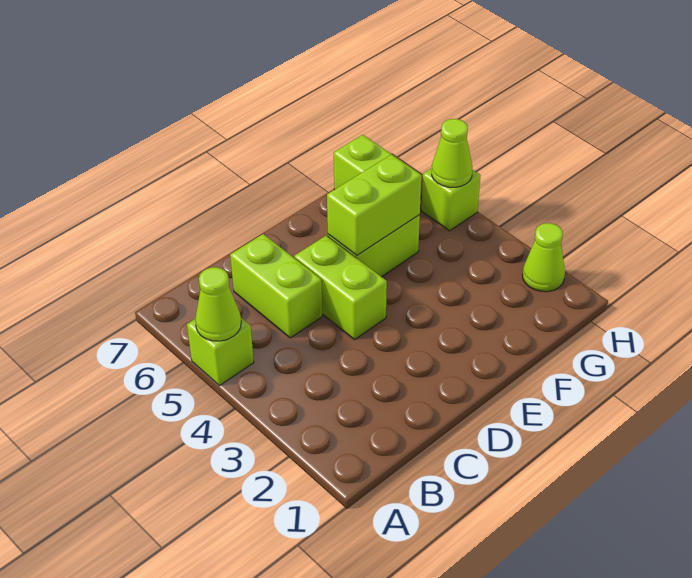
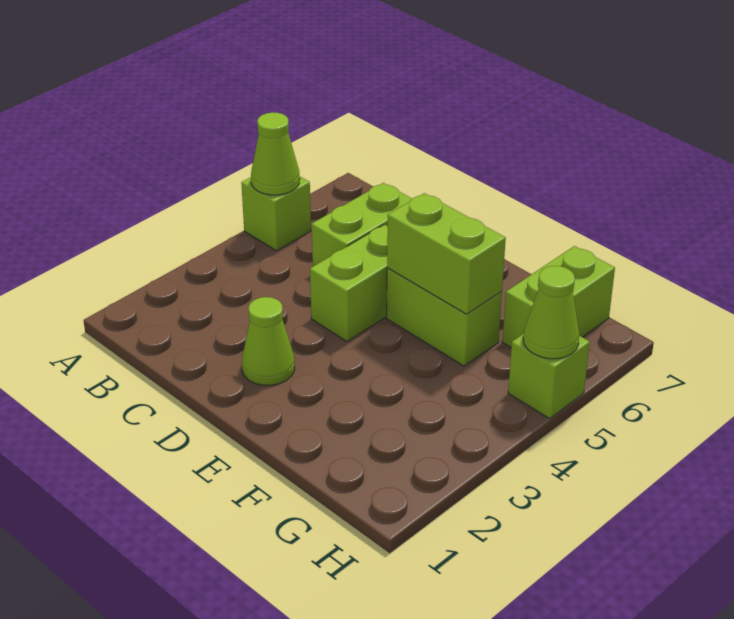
lime 1x1 cone [523,223,565,292] -> lime 1x1 cone moved to [242,297,295,385]

